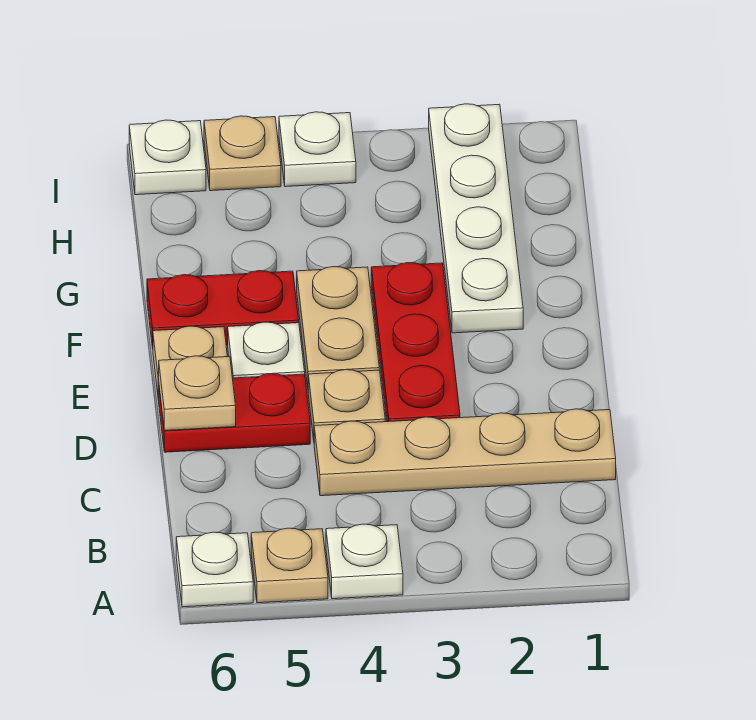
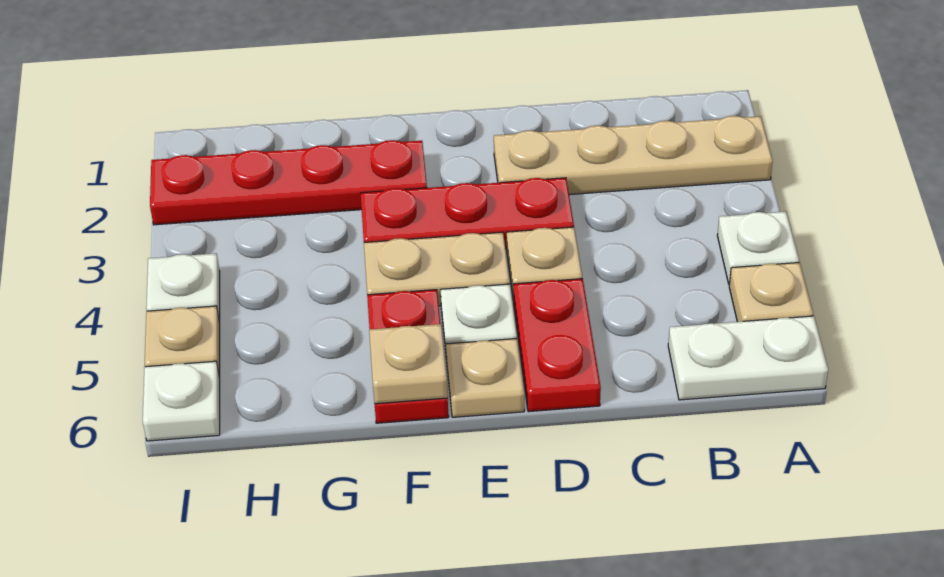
white 1x1 plate [176,532,253,607] -> white 1x2 plate [668,316,828,400]
tan 1x4 plate [314,409,616,496] -> tan 1x4 plate turned to [494,116,773,195]
tan 1x1 plate [158,356,236,431] -> tan 1x1 plate moved to [369,324,448,404]
white 1x4 plate [429,104,523,333] -> red 1x4 plate [150,140,427,225]

